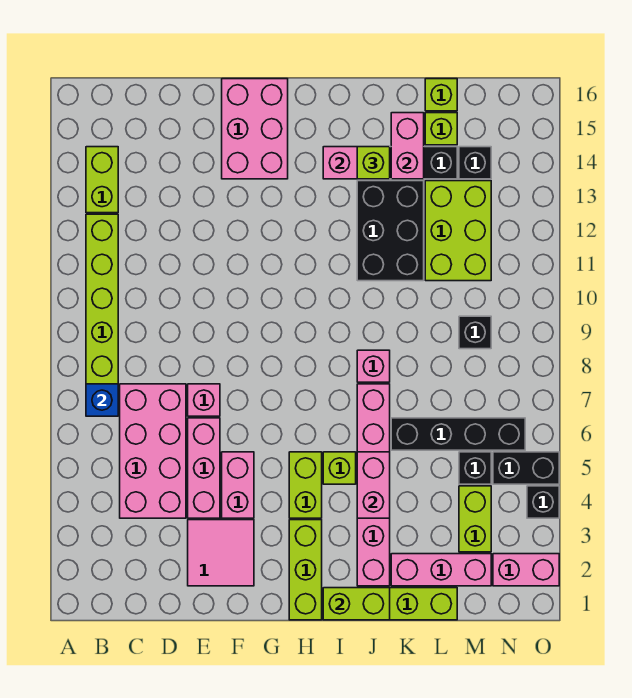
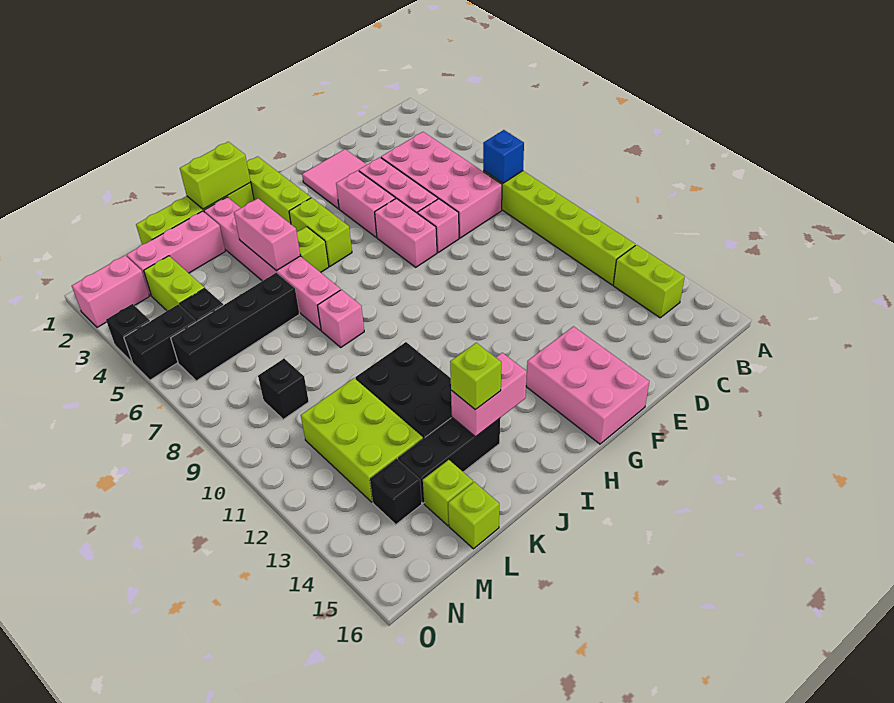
pink 1x2 brick [391,113,424,179] -> pink 1x2 brick moved to [375,198,437,267]

